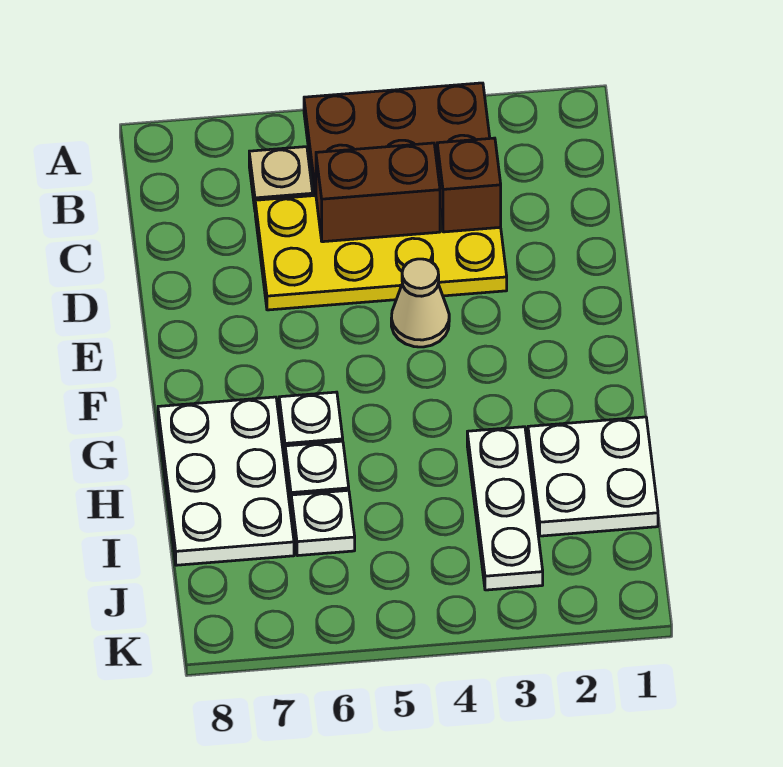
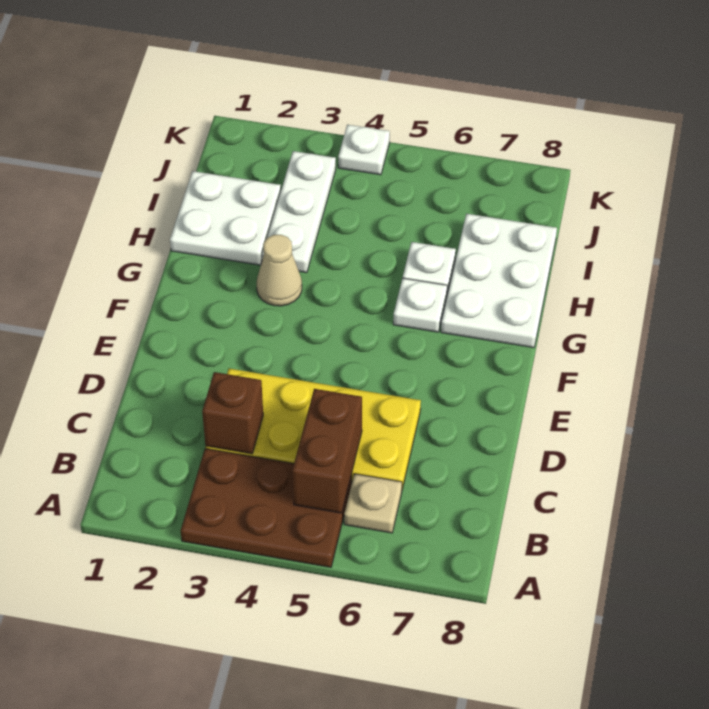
brown 1x2 brick [316,143,440,242] -> brown 1x2 brick turned to [292,389,362,513]
tan 1x1 cone [391,259,449,347] -> tan 1x1 cone moved to [257,235,302,306]
white 1x1 plate [291,490,355,556] -> white 1x1 plate moved to [338,125,390,175]

